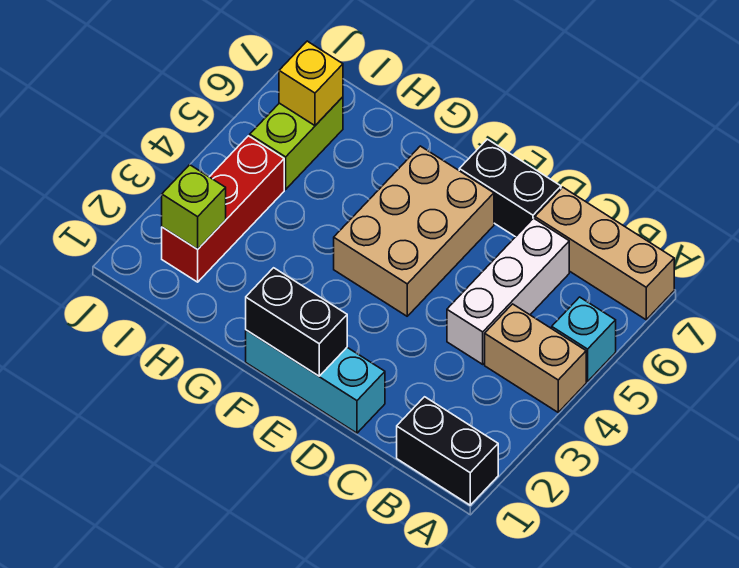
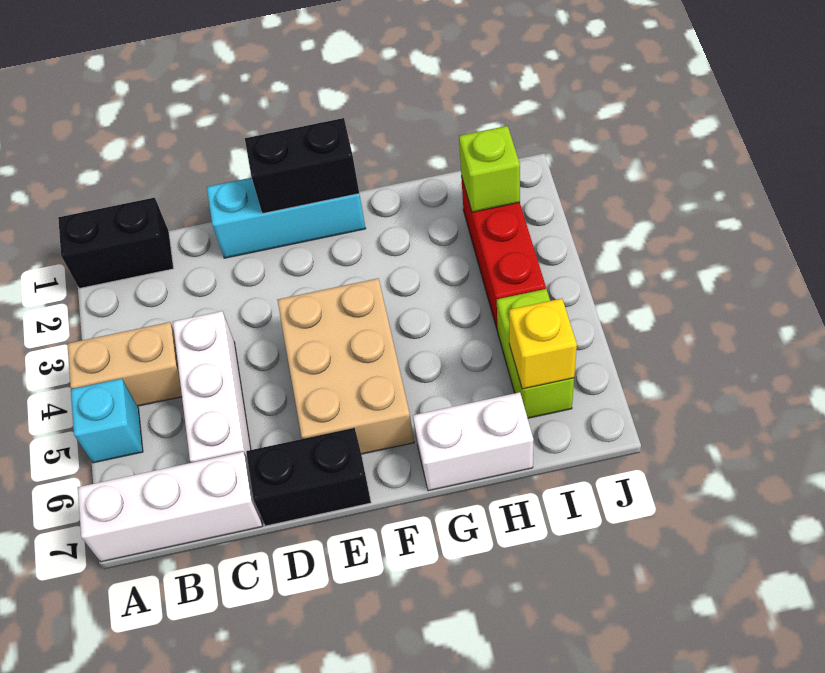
tan 1x3 brick [535,187,674,320] -> white 1x3 brick [78,452,262,562]
none -> white 1x2 brick [413,392,533,491]

